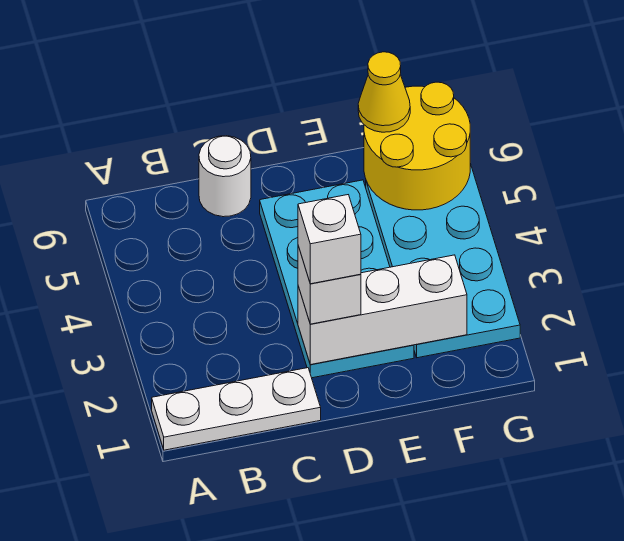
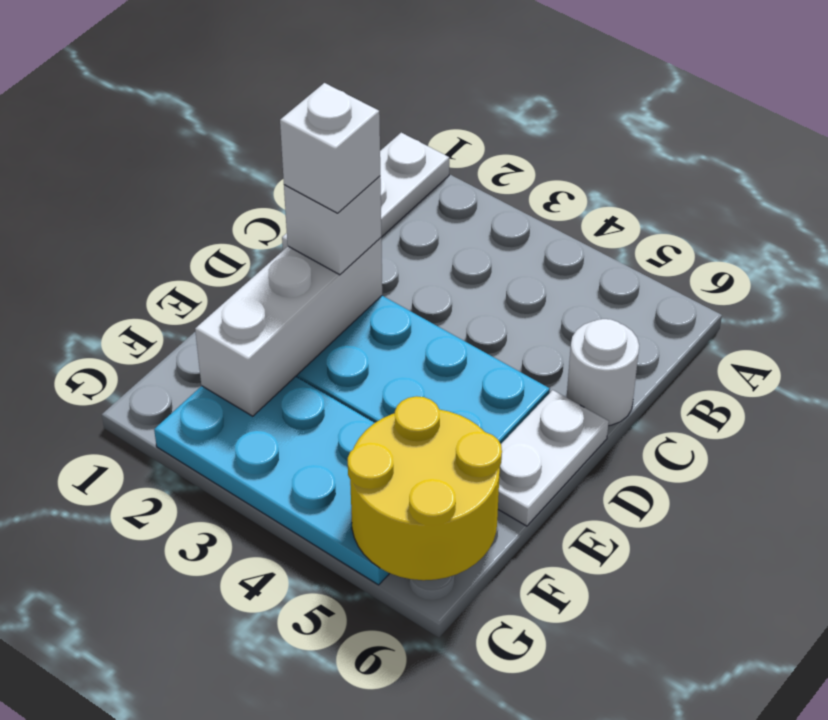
none -> white 1x2 plate [498,390,609,526]
yellow 1x1 cone [358,52,410,132] -> none

